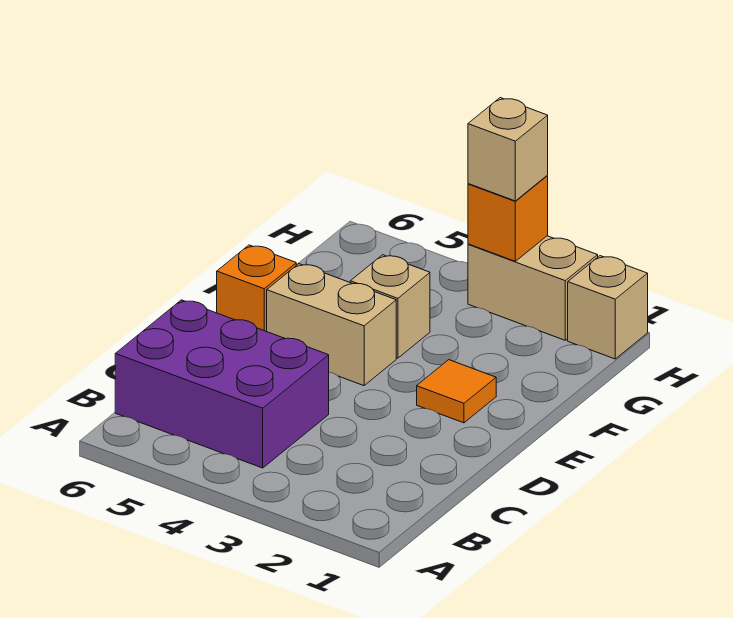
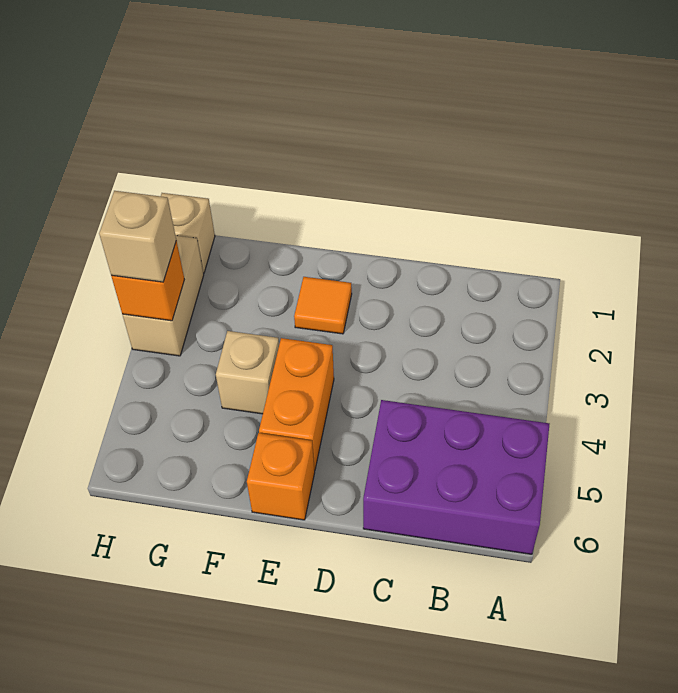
purple 2x3 brick [115,300,329,468] -> purple 2x3 brick turned to [363,400,549,554]
tan 1x2 brick [267,264,396,386] -> orange 1x2 brick [259,338,334,470]

